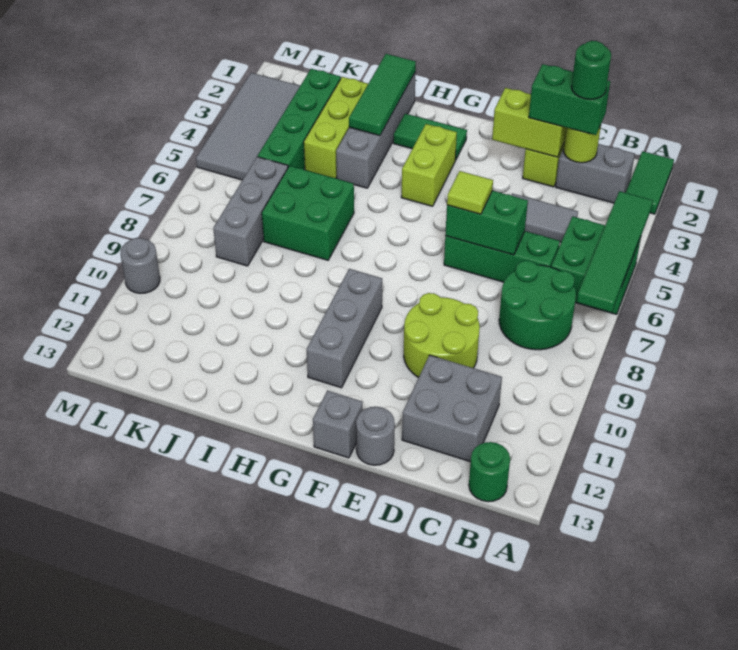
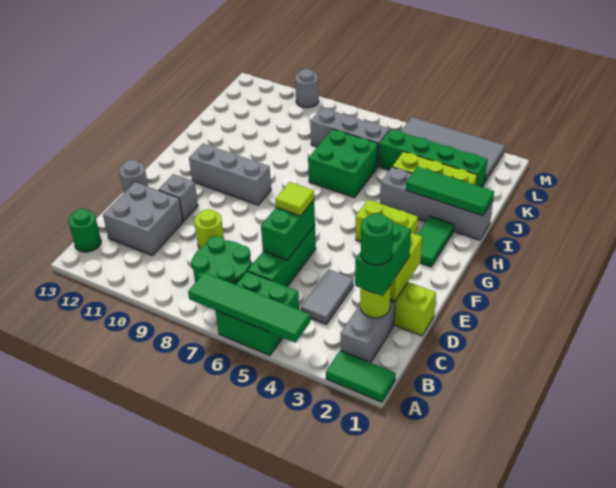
lime 2x2 round brick [404,293,480,378] -> lime 1x1 round brick [194,209,224,249]
grey 1x1 brick [313,391,363,458] -> grey 1x1 brick moved to [159,174,198,221]

